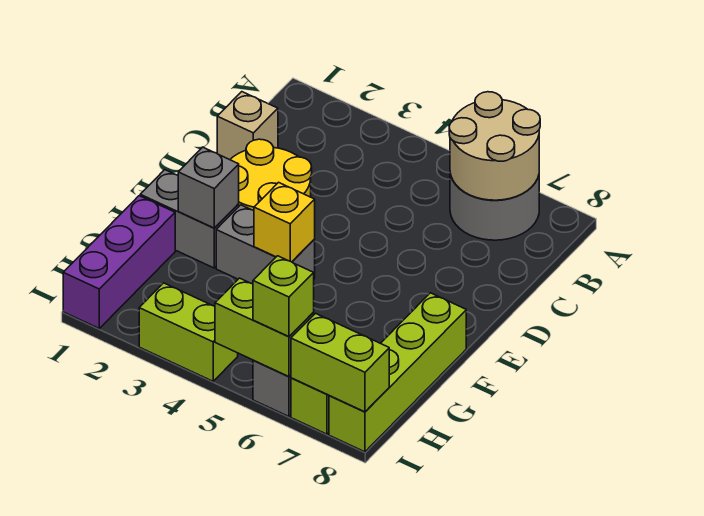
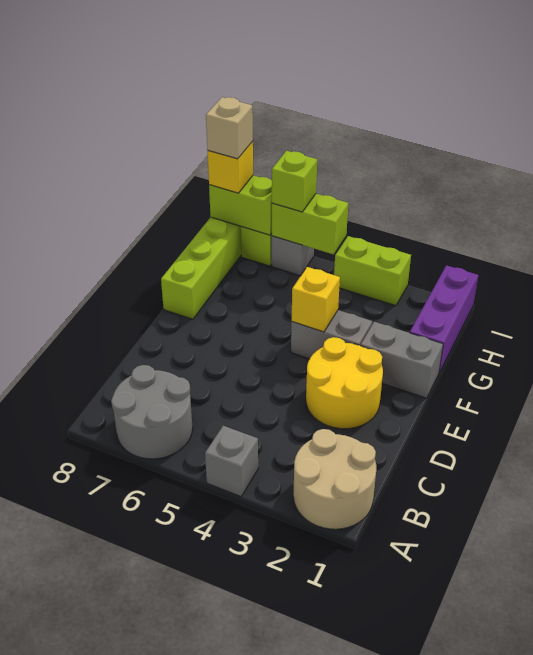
tan 2x2 round brick [449,92,540,200] -> tan 2x2 round brick moved to [293,429,376,529]
tan 1x1 brick [217,92,278,160] -> tan 1x1 brick moved to [206,97,253,159]
grey 1x1 brick [178,147,239,228] -> grey 1x1 brick moved to [205,426,258,496]
none -> yellow 1x1 brick [208,142,253,193]

